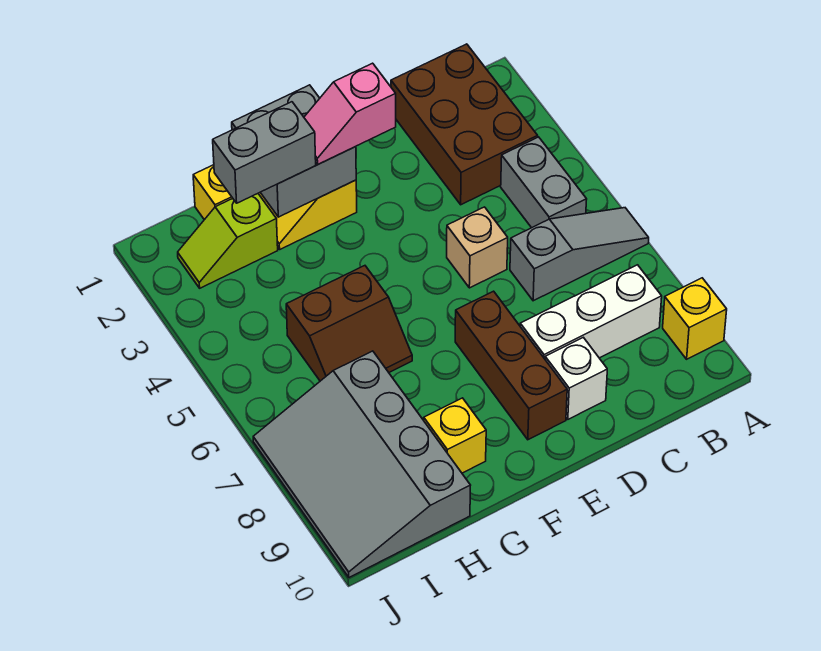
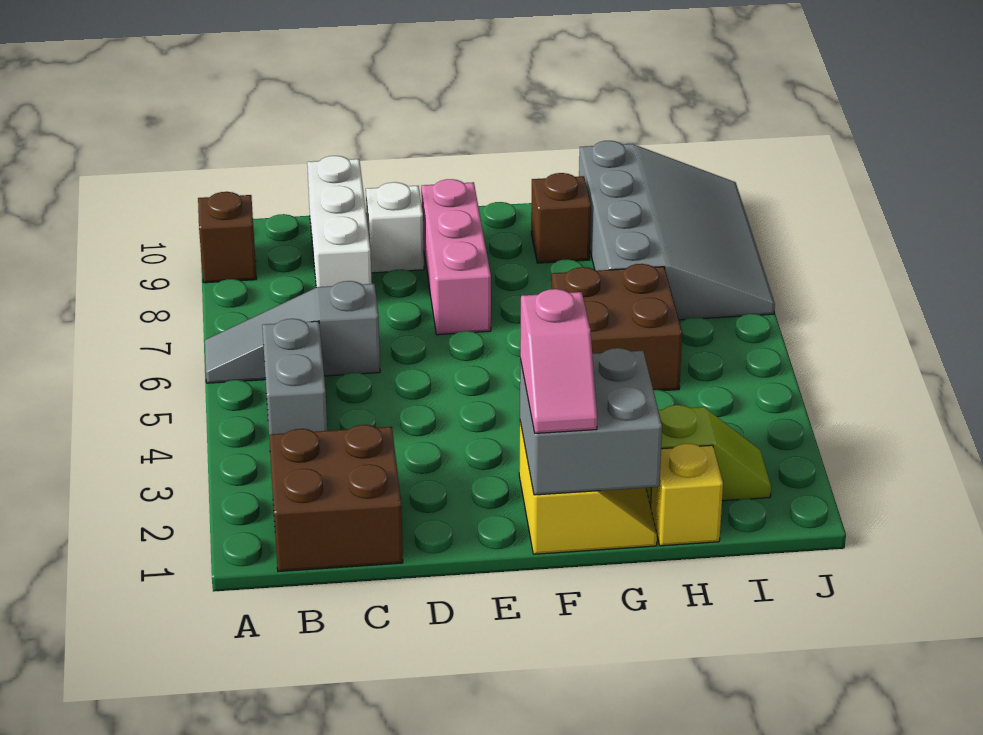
yellow 1x1 brick [663,278,727,359] -> brown 1x1 brick [198,192,257,283]
brown 2x3 brick [391,44,538,205] -> brown 2x2 brick [269,425,403,572]
white 1x3 brick [520,265,662,359] -> white 1x3 brick turned to [307,156,372,287]
tan 1x1 brick [447,207,508,288] -> none
pink 1x2 slope [304,63,396,164] -> pink 1x2 slope turned to [520,289,597,433]
brown 1x3 brick [455,291,567,440] -> pink 1x3 brick [421,179,491,335]
grey 1x2 brick [213,102,316,203] -> none
brown 2x2 slope [286,266,412,381] -> brown 2x2 brick [552,264,682,391]
yellow 1x1 brick [424,398,486,473] -> brown 1x1 brick [531,173,591,263]

